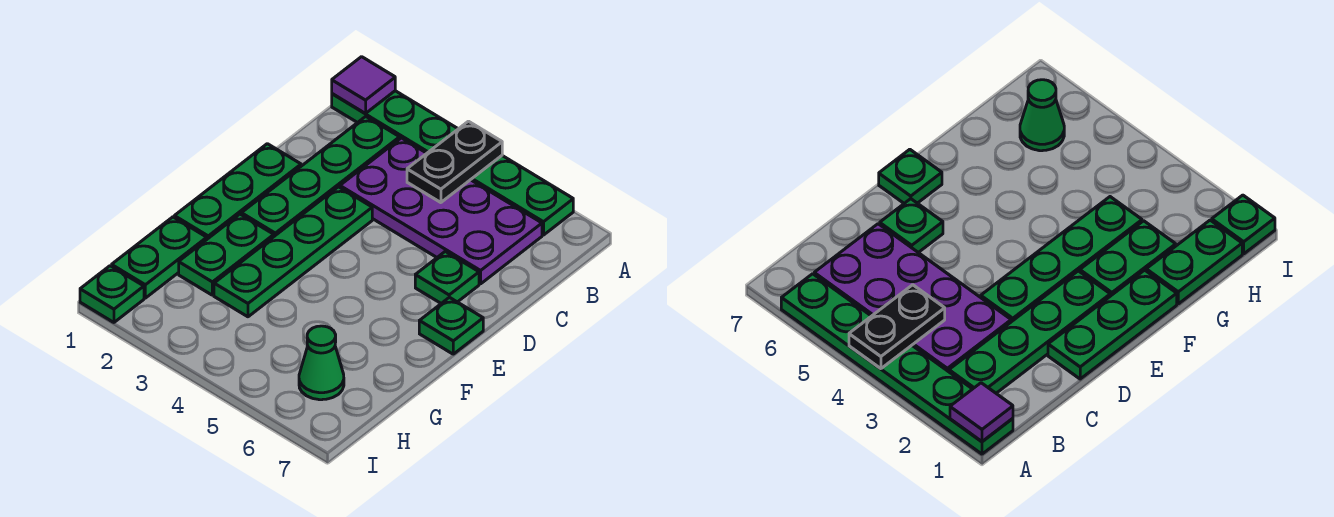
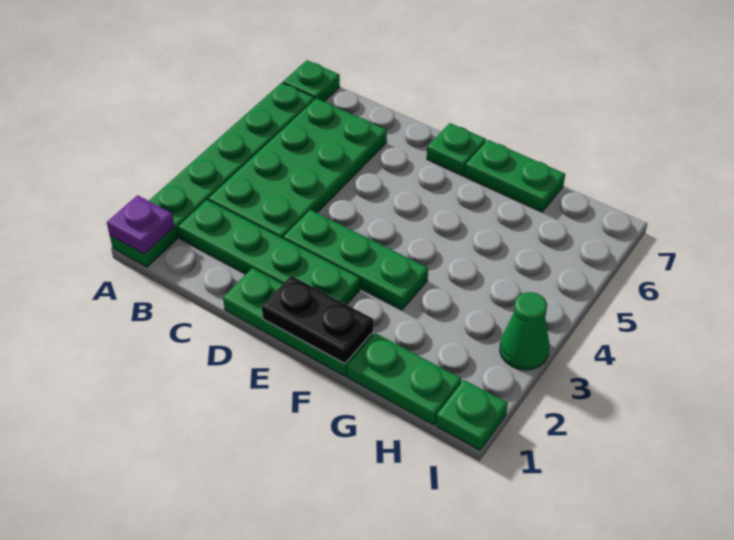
purple 1x1 tile [332,57,395,113] -> purple 1x1 plate [107,195,174,254]
black 1x2 plate [407,121,502,203] -> black 1x2 plate moved to [262,276,373,364]
purple 2x4 plate [340,138,542,284] -> green 2x4 plate [208,98,387,238]
green 1x4 plate [214,187,372,317] -> green 1x3 plate [283,210,428,310]
green 1x1 plate [415,251,479,303] -> green 1x1 plate moved to [283,60,340,102]
green 1x2 plate [179,214,274,295] -> green 1x2 plate moved to [465,140,565,212]
green 1x1 cone [299,326,344,400] -> green 1x1 cone moved to [500,292,549,370]

